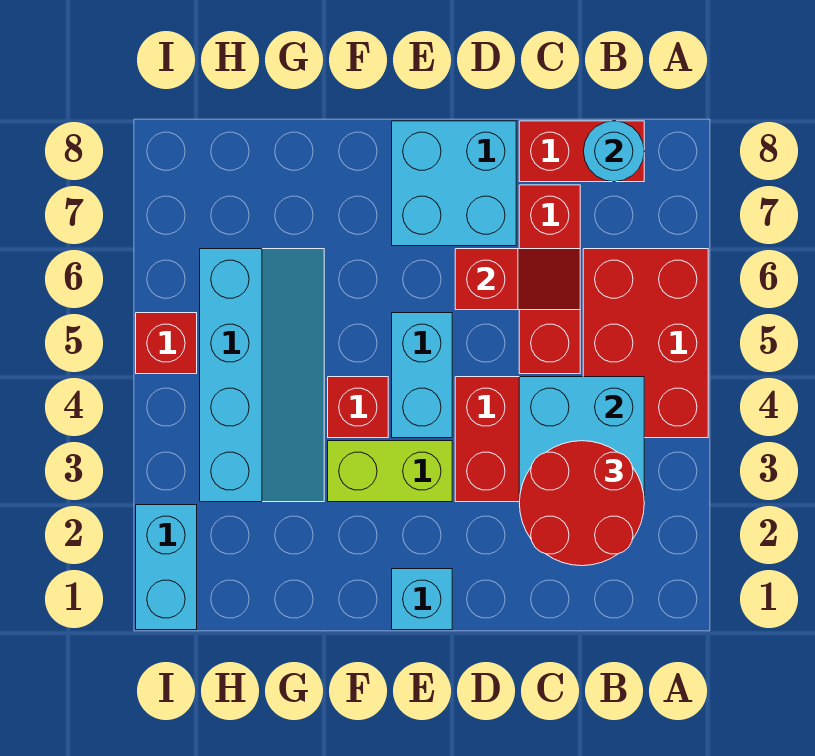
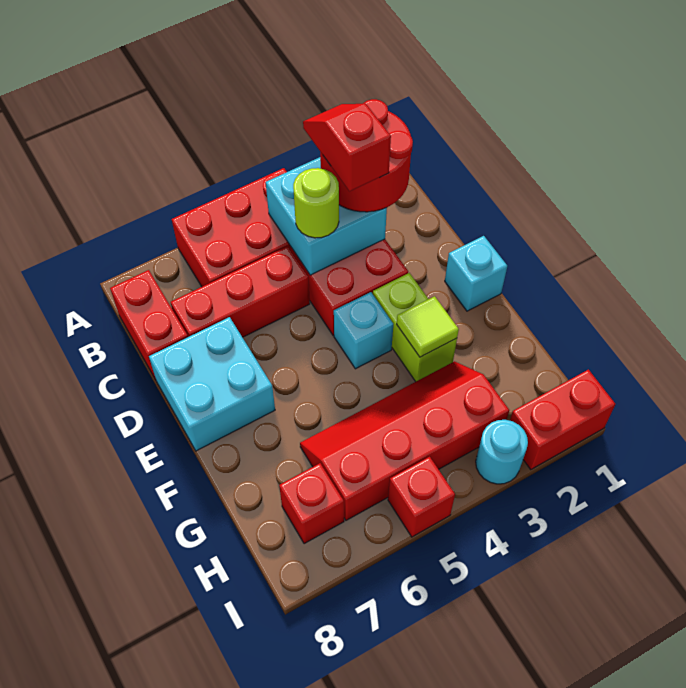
cyan 1x1 round brick [583,121,644,182] -> cyan 1x1 round brick moved to [476,420,528,484]
none -> lime 1x1 round brick [293,168,339,238]
red 1x2 slope [455,249,580,310] -> red 1x2 slope moved to [303,104,391,191]
cyan 1x2 brick [392,313,452,438] -> cyan 1x1 brick [334,292,393,369]
none -> lime 1x1 tile [397,296,459,357]
red 1x1 brick [328,377,388,438] -> red 1x1 brick moved to [279,463,344,544]
cyan 2x4 slope [200,249,324,502] -> red 2x4 slope [300,361,509,520]
cyan 1x2 brick [136,505,197,630] -> red 1x2 brick [510,370,615,470]

